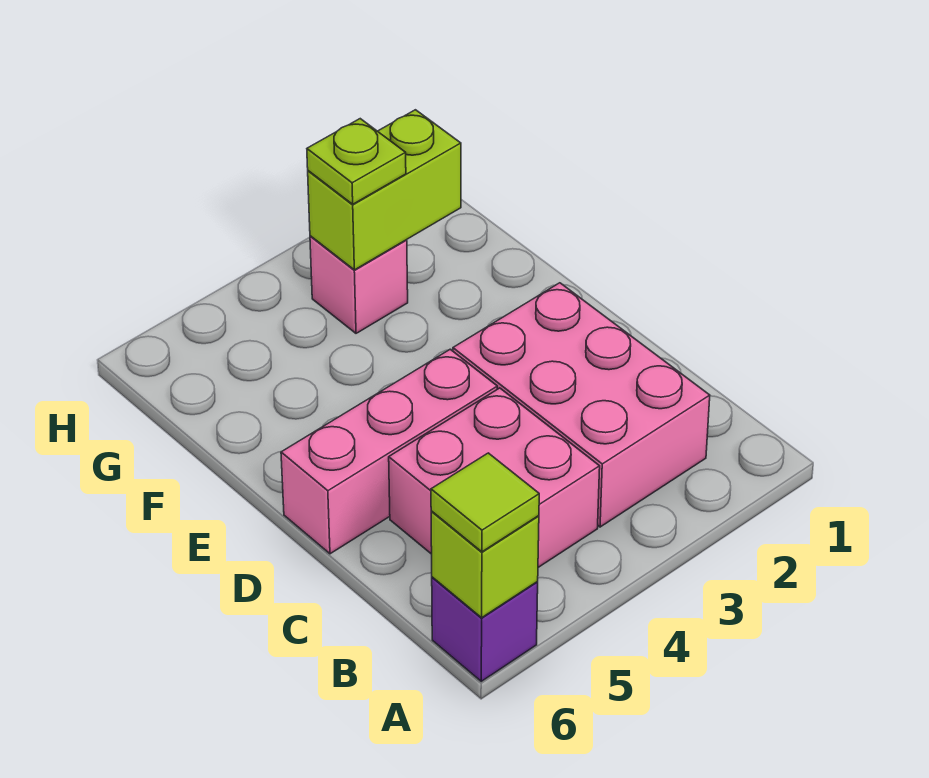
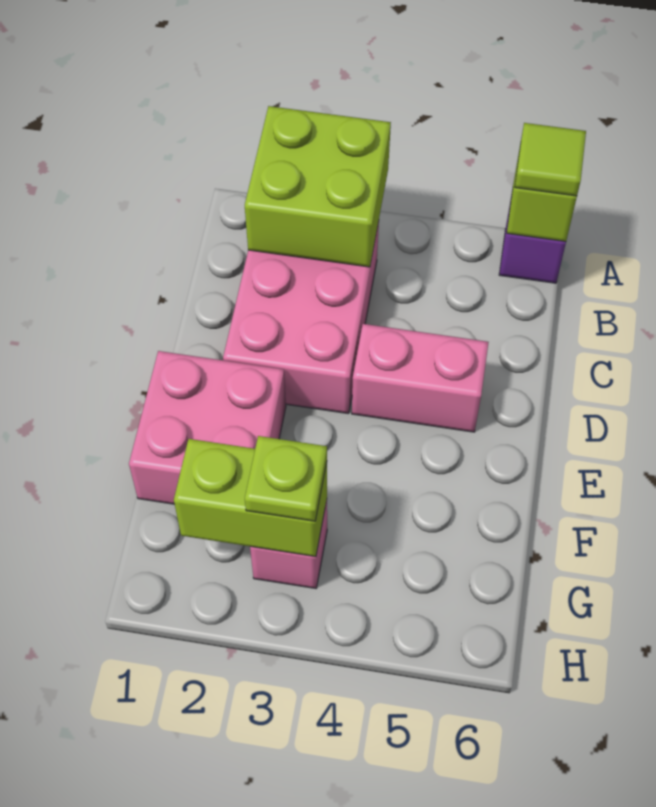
none -> lime 2x2 brick [245,106,391,267]
pink 2x2 brick [389,388,600,567] -> pink 2x2 brick moved to [129,351,286,504]
pink 1x3 brick [281,349,497,554] -> pink 1x2 brick [352,324,489,432]

